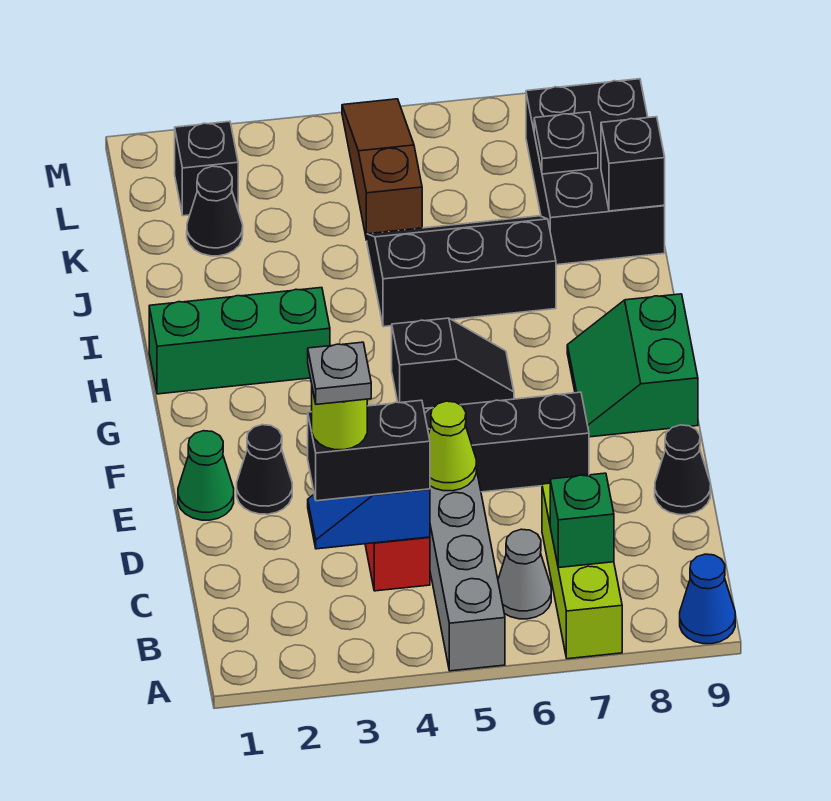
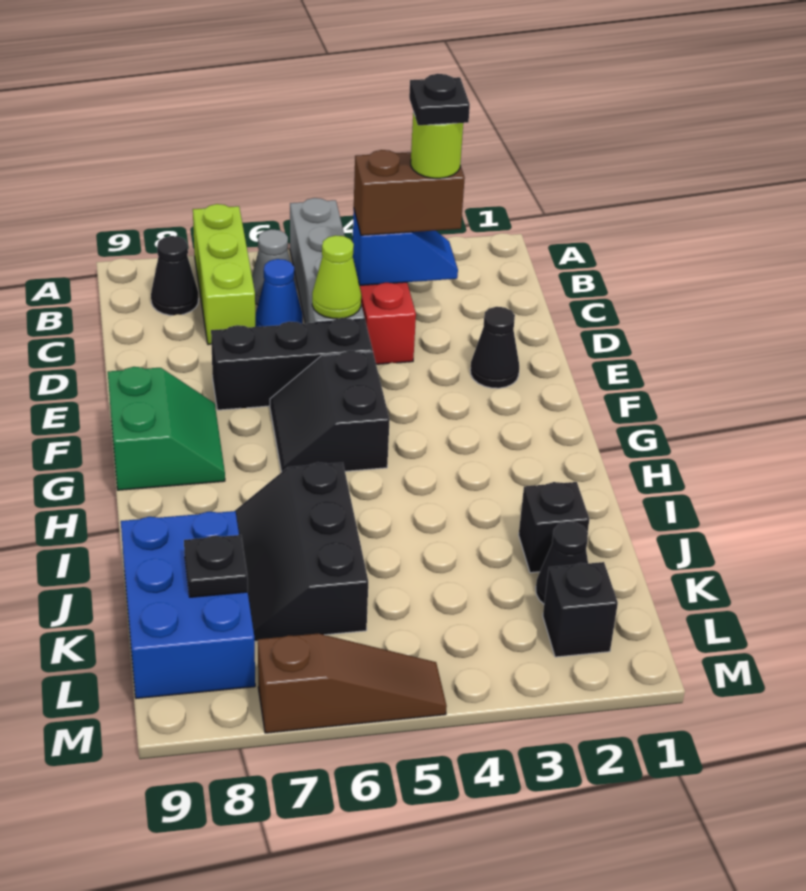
blue 1x1 cone [680,554,735,644] -> blue 1x1 cone moved to [255,259,303,327]
green 1x1 brick [550,473,614,568] -> none
black 1x2 brick [308,400,430,501] -> brown 1x2 brick [354,150,465,235]
grey 1x1 plate [308,342,371,404] -> black 1x1 plate [409,74,470,125]
black 1x1 cone [655,425,711,515] -> black 1x1 cone moved to [151,236,199,315]
green 1x1 cone [178,431,234,520] -> none
black 1x2 slope [392,318,514,409] -> black 2x2 slope [270,351,390,472]
green 1x3 brick [149,288,330,394] -> none
black 2x3 slope [367,216,556,327] -> black 2x3 slope turned to [235,462,368,641]
black 2x3 brick [526,79,665,265] -> blue 2x3 brick [121,511,255,698]
black 1x1 brick [601,117,665,211] -> black 1x1 brick moved to [519,482,589,573]
brown 1x3 slope [342,99,422,240] -> brown 1x3 slope turned to [258,634,447,733]

